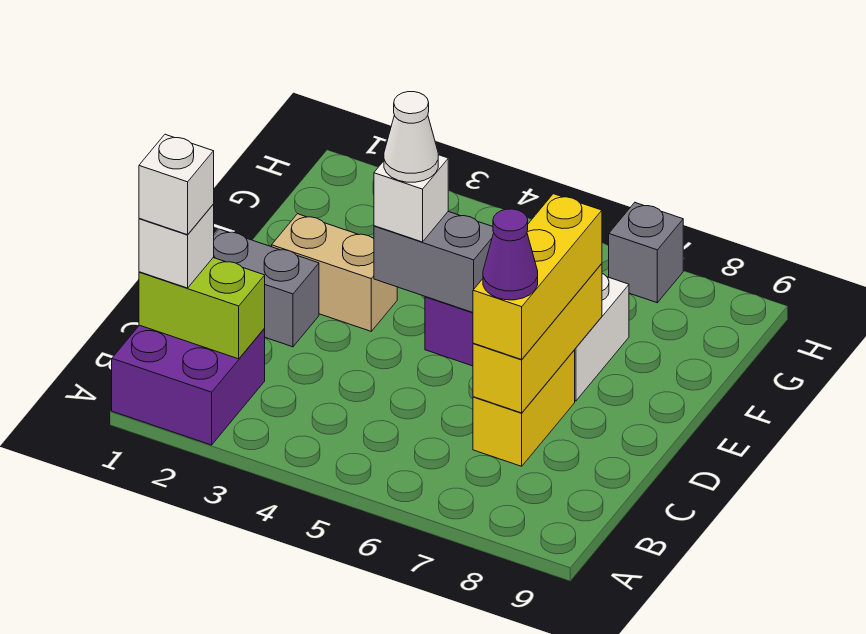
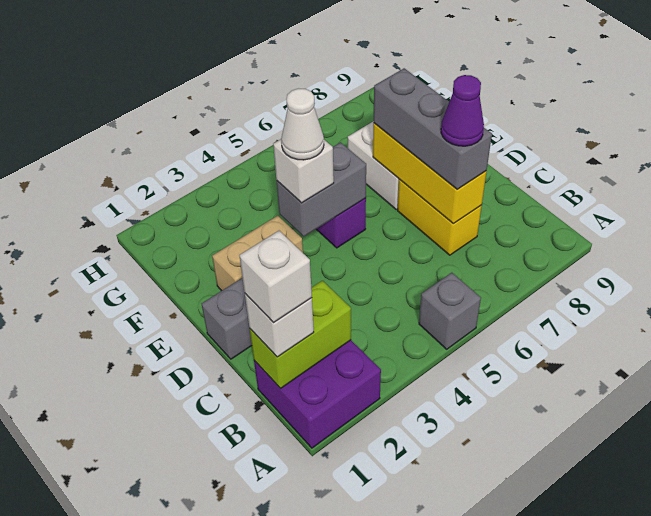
yellow 1x3 brick [473,194,602,359] -> grey 1x3 brick [374,68,492,189]
grey 1x1 brick [609,203,683,303] -> grey 1x1 brick moved to [419,273,481,349]

